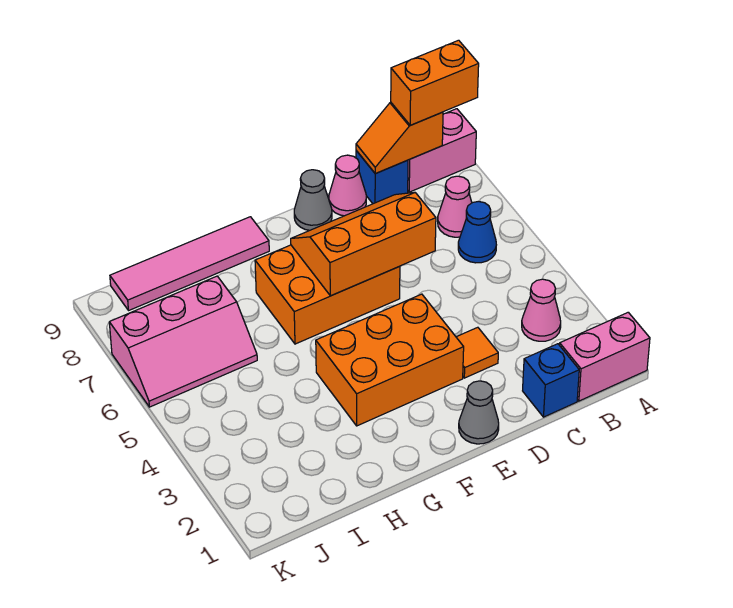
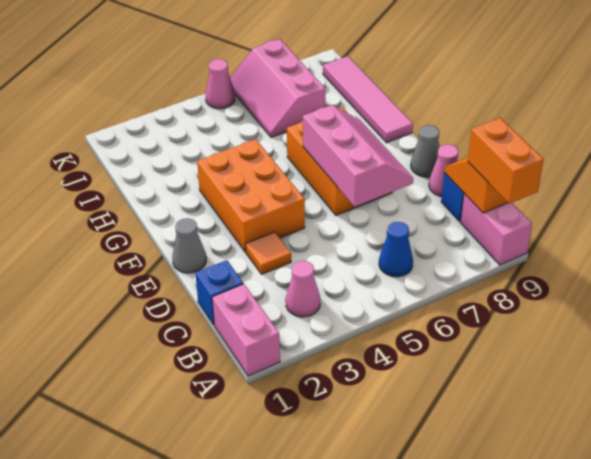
pink 1x1 cone [438,176,472,237] -> pink 1x1 cone moved to [206,59,235,109]
orange 2x3 slope [291,192,436,296] -> pink 2x3 slope [303,105,413,207]

